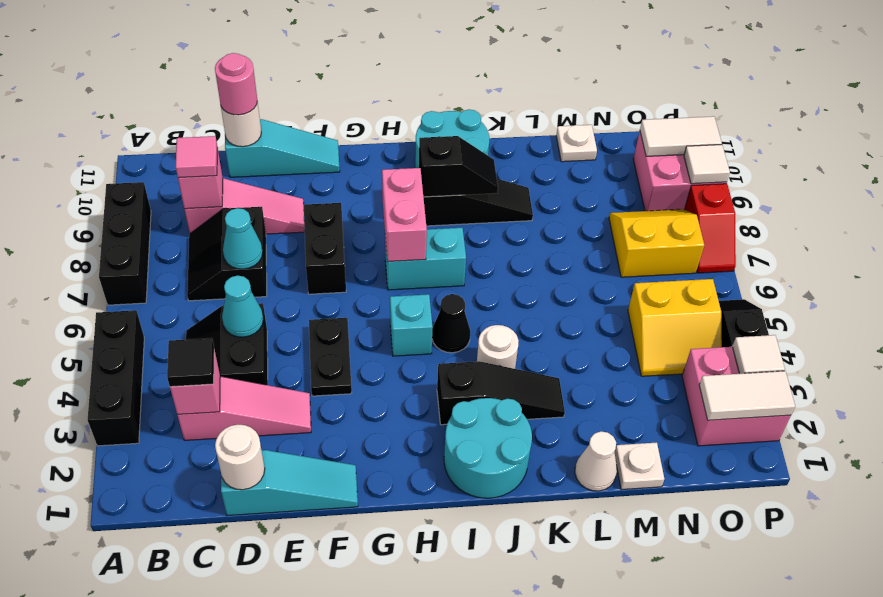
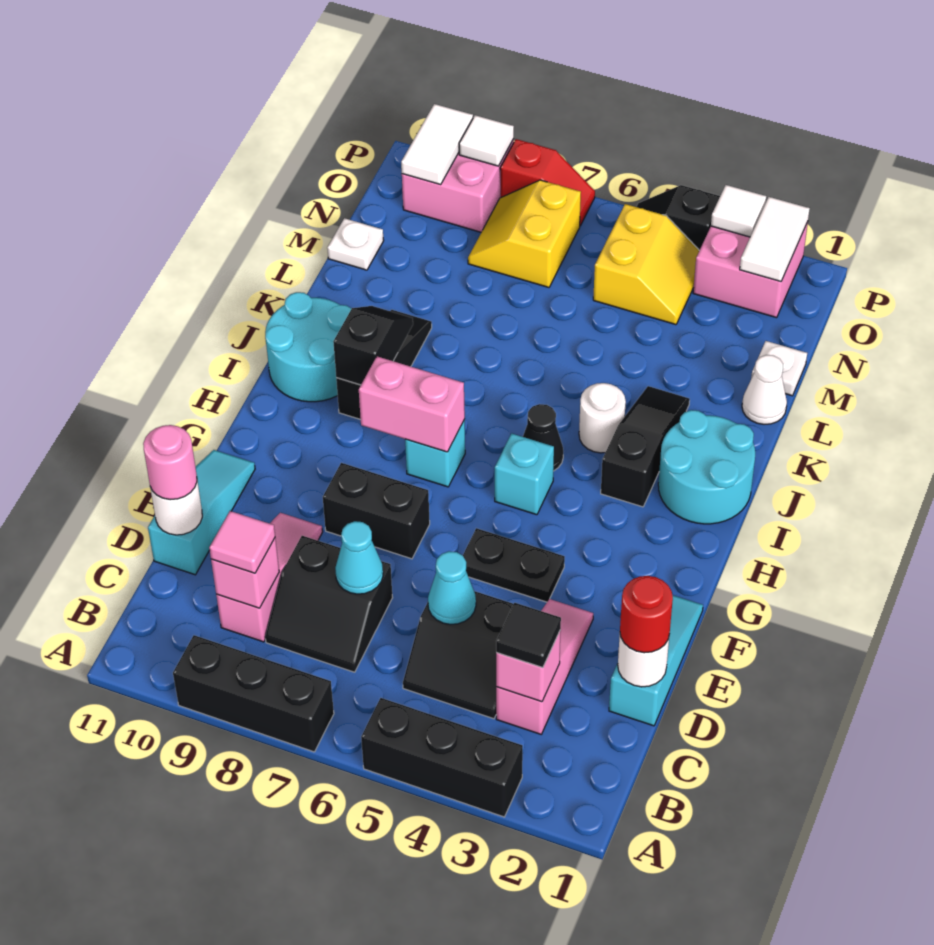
none -> red 1x1 round brick [620,576,673,653]
cyan 1x2 brick [385,228,466,290] -> cyan 1x1 brick [405,420,465,487]

